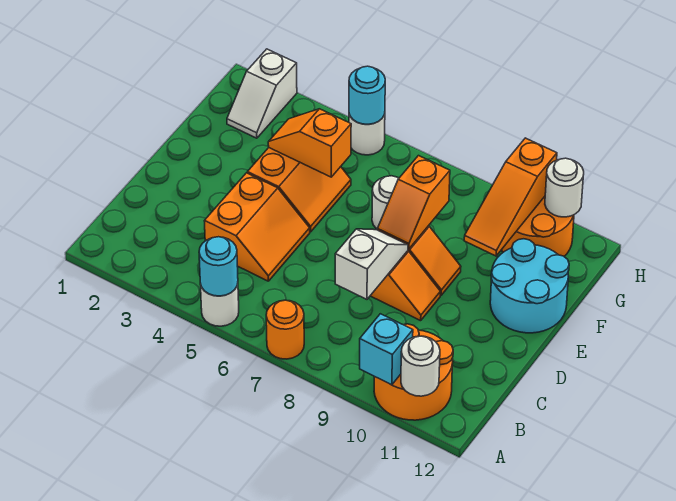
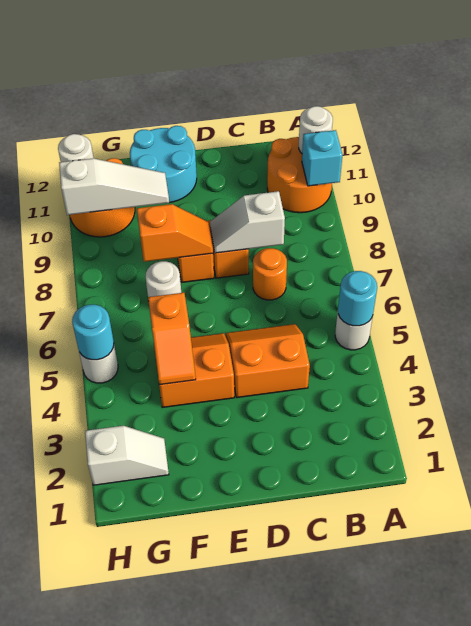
orange 1x1 round brick [266,300,304,359] -> orange 1x1 round brick moved to [253,248,287,300]
orange 1x3 slope [464,138,557,256] -> white 1x3 slope [59,158,169,215]

